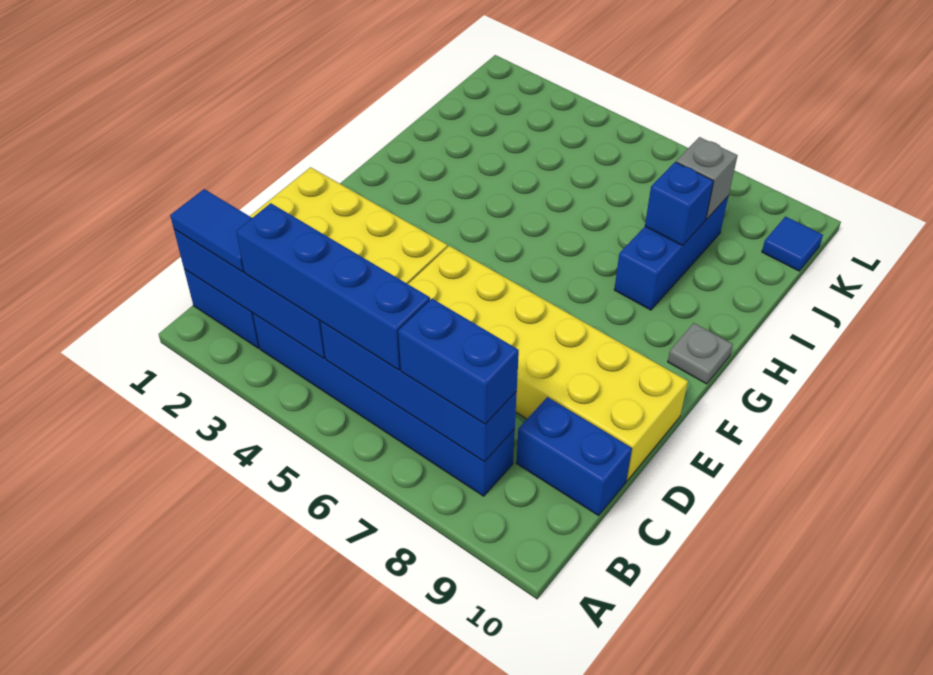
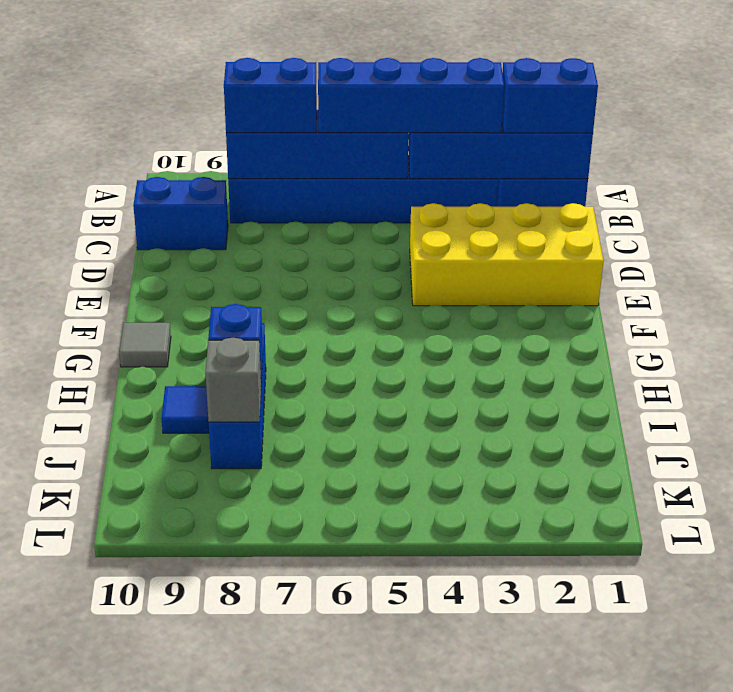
blue 1x2 tile [170,189,252,272] -> blue 1x2 brick [502,58,598,133]
yellow 2x6 brick [408,246,688,480] -> none
grey 1x1 plate [668,323,733,384] -> grey 1x1 tile [119,323,171,367]
blue 1x1 tile [762,217,823,271] -> blue 1x1 tile moved to [162,386,209,433]

